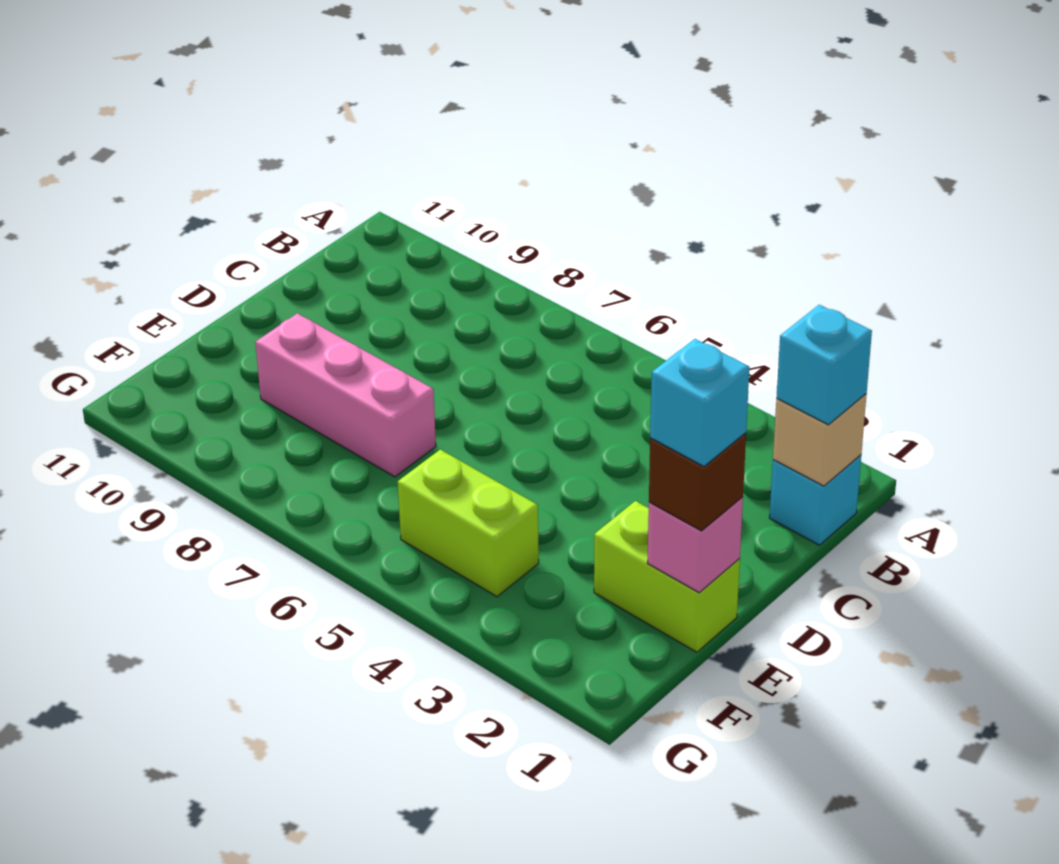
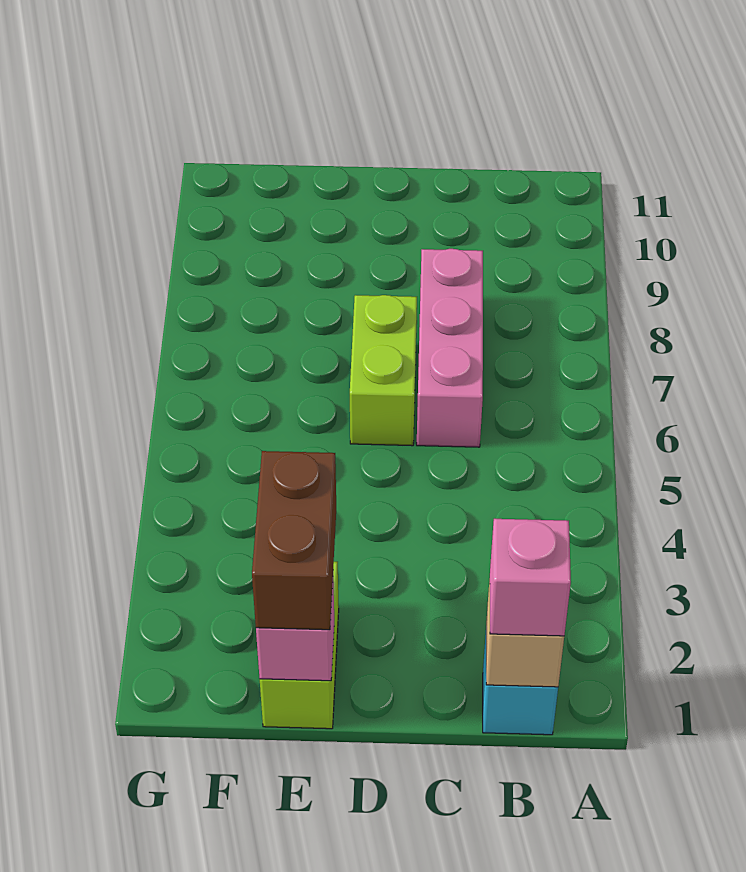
cyan 1x1 brick [776,305,872,425] -> pink 1x1 brick [490,519,571,636]
brown 1x1 brick [649,433,746,531] -> brown 1x2 brick [252,451,336,630]
cyan 1x1 brick [650,339,749,467] -> none
pink 1x3 brick [255,313,436,477] -> pink 1x3 brick moved to [417,249,483,447]
lime 1x2 brick [398,450,539,597] -> lime 1x2 brick moved to [350,295,417,446]

